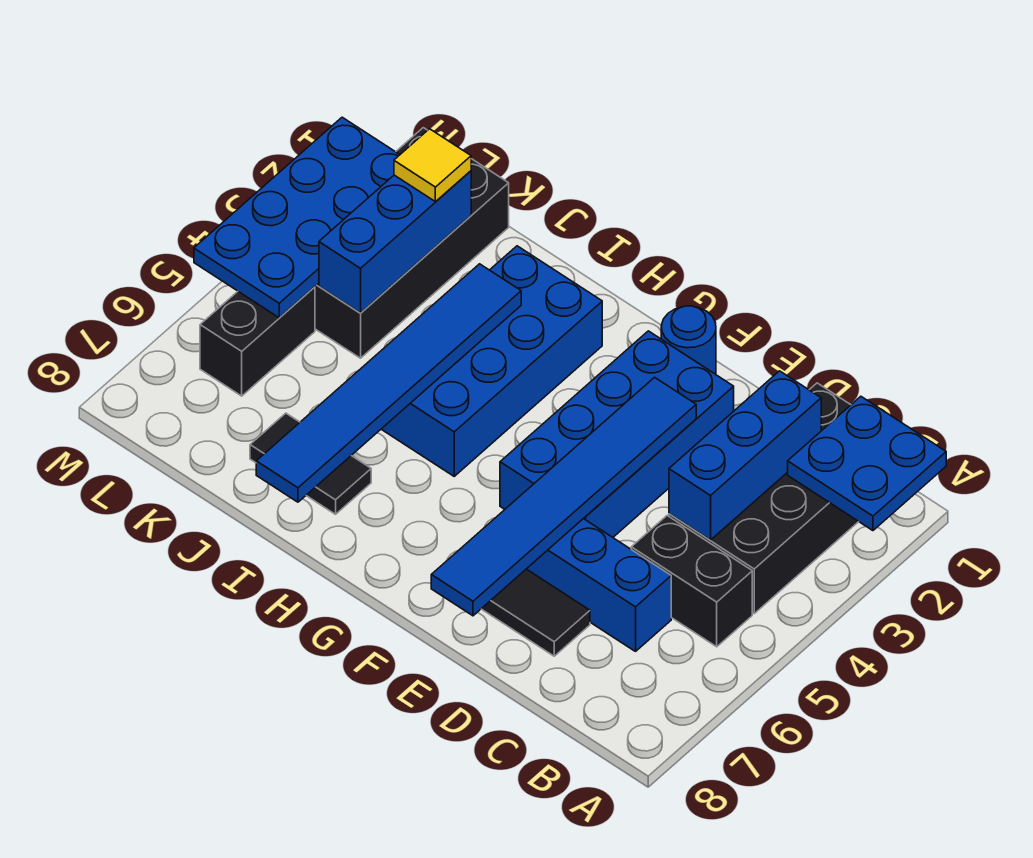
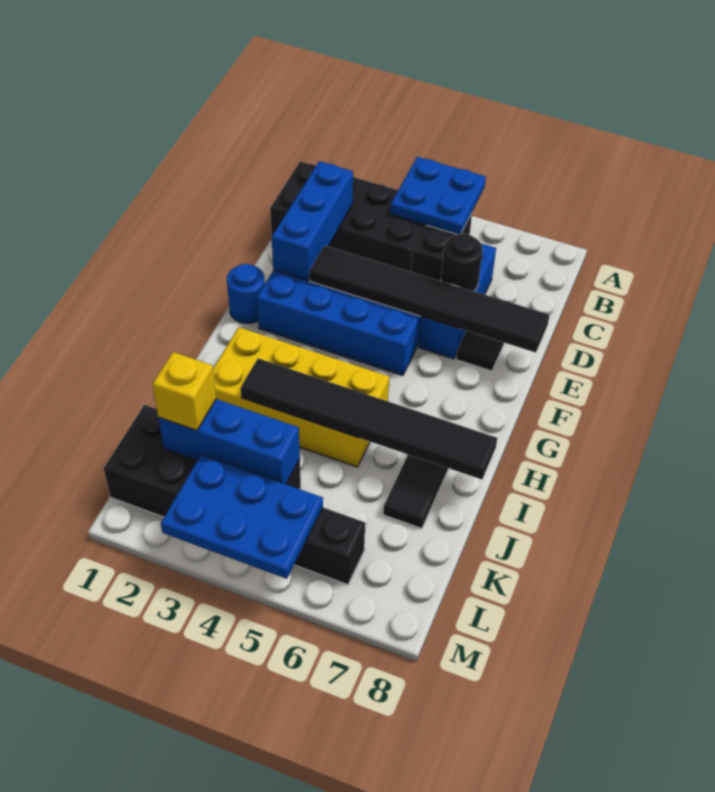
blue 2x2 plate [788,396,946,531] -> blue 2x2 plate moved to [390,157,486,235]
blue 1x3 brick [669,371,821,540] -> blue 1x3 brick turned to [272,161,353,281]
none -> black 1x1 round brick [441,234,483,291]
blue 1x6 tile [431,377,696,616] -> black 1x6 tile [309,245,550,352]
blue 2x4 brick [381,246,602,476] -> yellow 2x4 brick [213,327,389,467]
blue 1x6 tile [256,264,521,502] -> black 1x6 tile [241,358,497,479]
yellow 1x1 tile [394,129,471,202] -> yellow 1x1 brick [153,352,216,431]
blue 2x4 plate [194,117,400,318] -> blue 2x3 plate [161,455,323,579]

